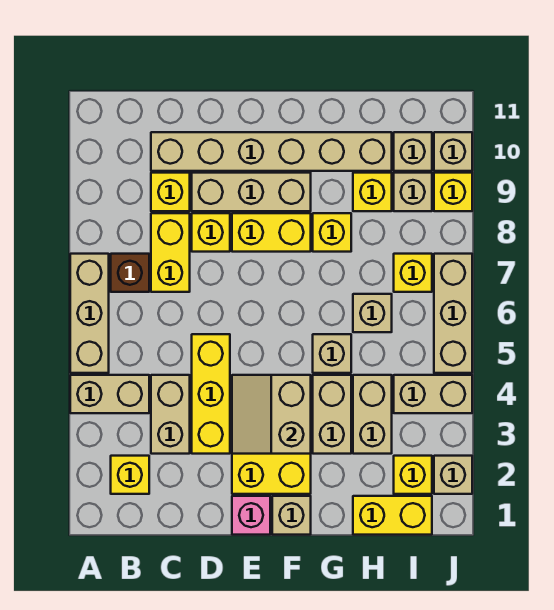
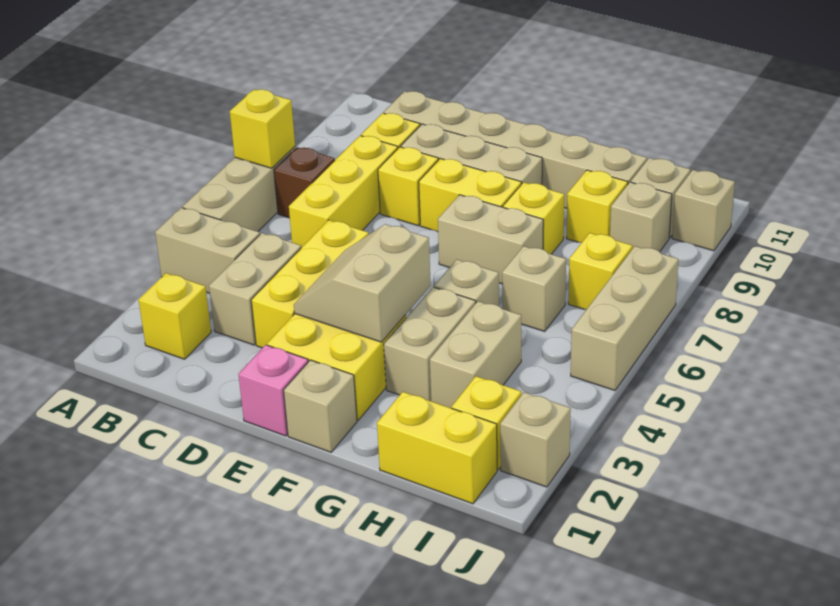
yellow 1x2 brick [151,213,190,292] -> yellow 1x3 brick [289,136,398,248]
tan 1x2 brick [394,375,472,413] -> tan 1x2 brick moved to [438,195,543,284]
yellow 1x1 brick [434,173,472,211] -> yellow 1x1 brick moved to [230,89,295,168]

